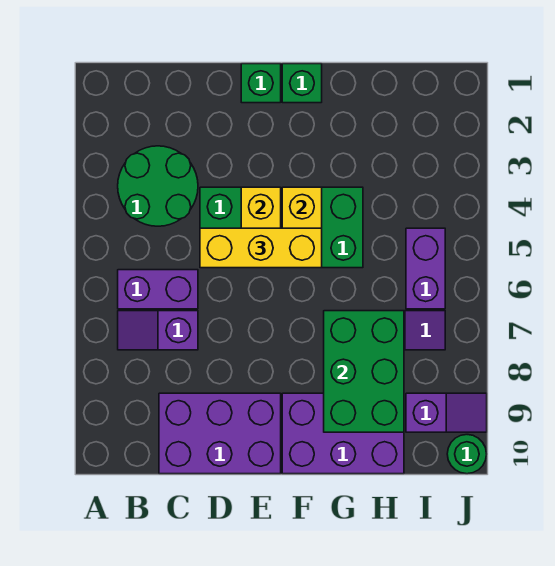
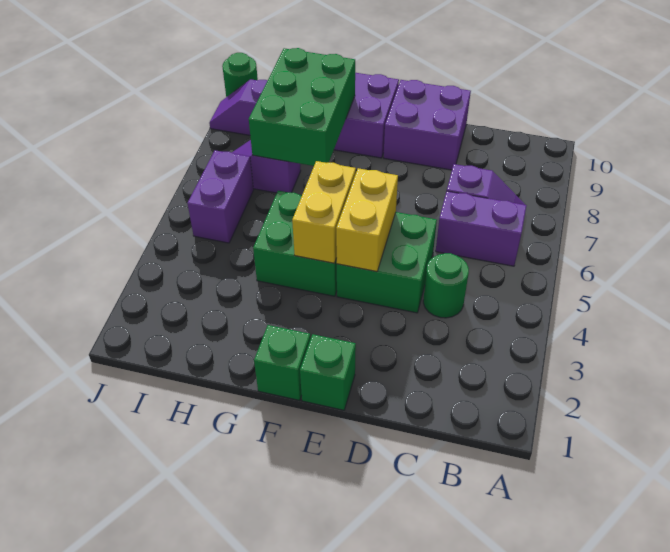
green 2x2 round brick [118,146,198,226] -> green 1x1 round brick [423,253,469,318]
purple 2x3 brick [159,393,281,474] -> purple 2x2 brick [384,80,471,170]
yellow 1x3 brick [200,228,322,268] -> none

